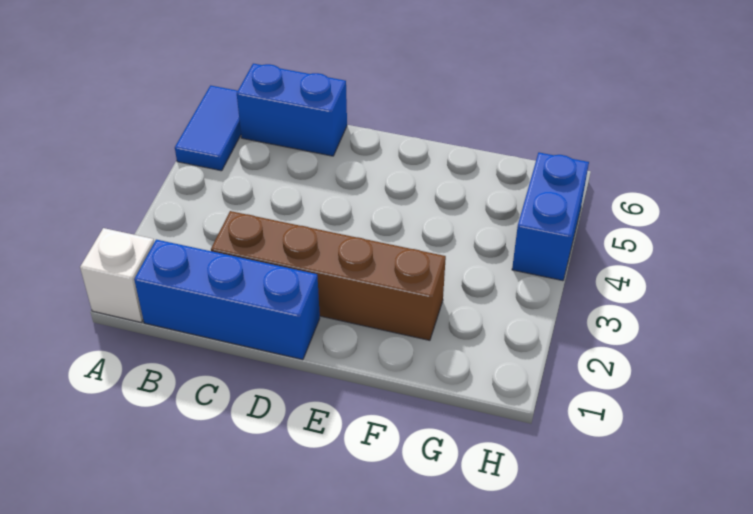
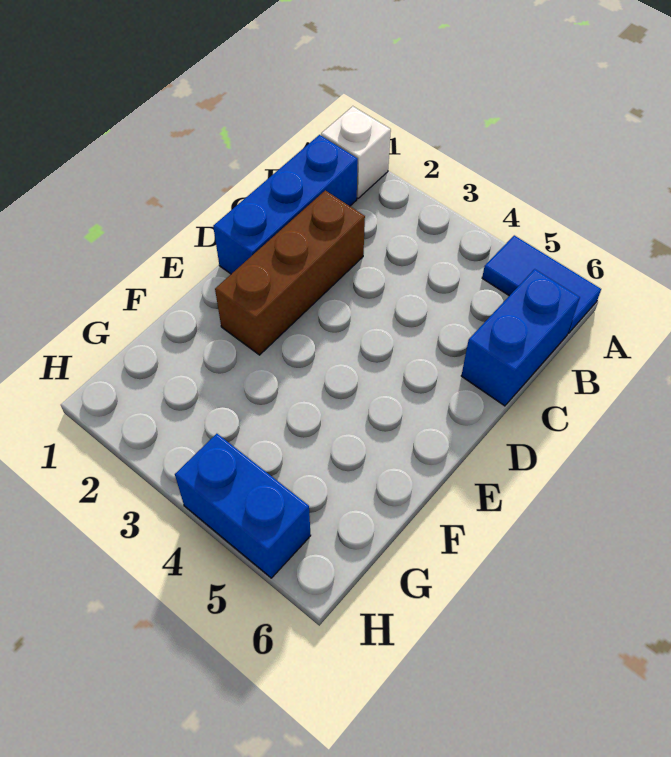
brown 1x4 brick [211,211,446,340] -> brown 1x3 brick [215,190,365,355]

